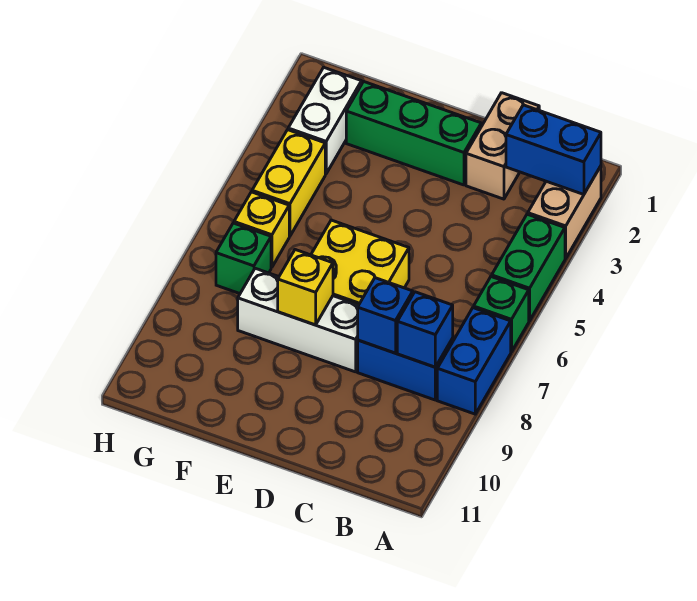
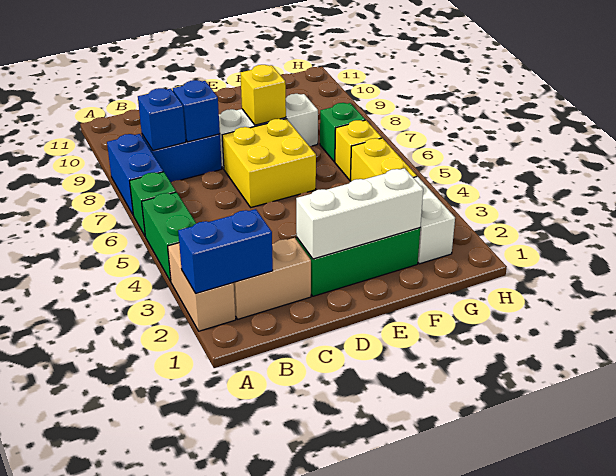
tan 1x2 brick [466,93,539,199] -> tan 1x2 brick turned to [234,238,311,319]
none -> white 1x3 brick [296,168,423,259]

